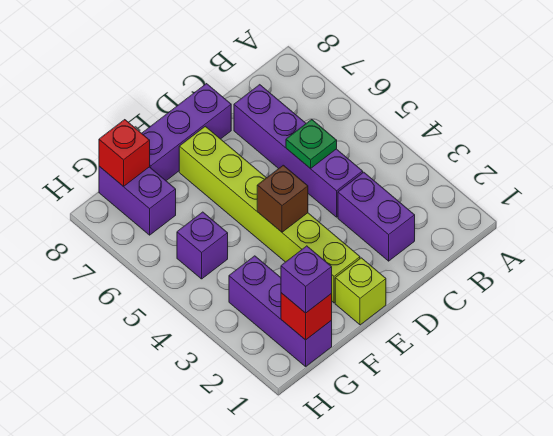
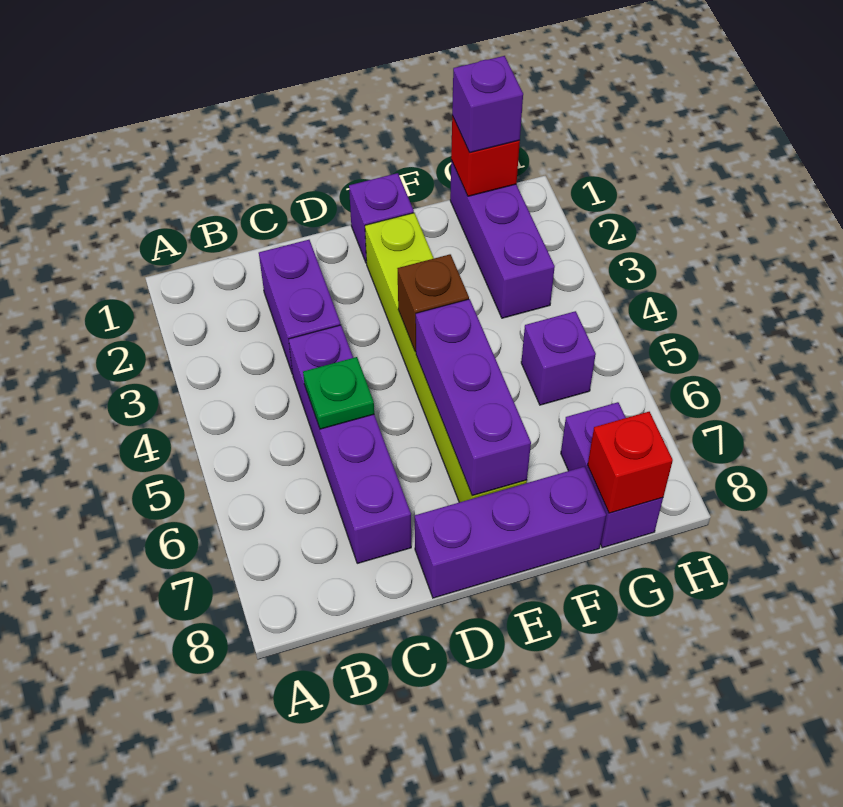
lime 1x1 brick [335,258,386,325] -> purple 1x1 brick [349,173,414,263]
none -> purple 1x3 brick [416,299,531,496]

